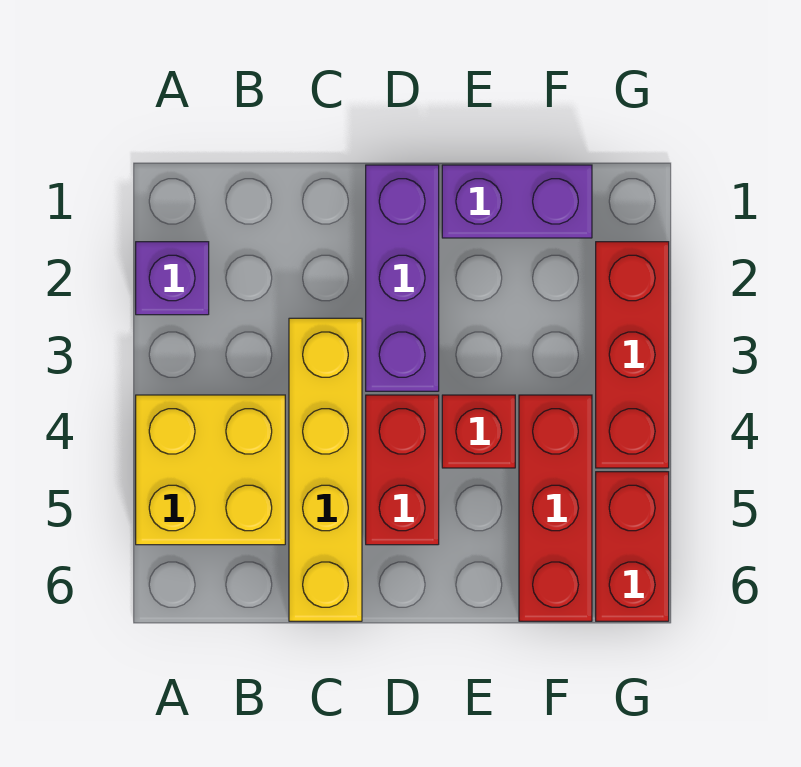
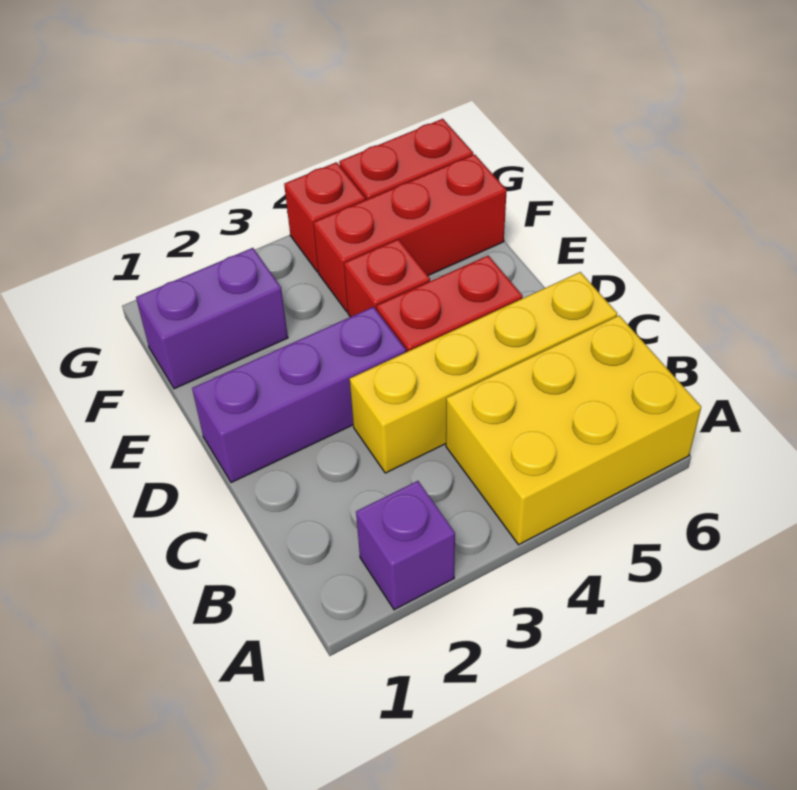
yellow 2x2 brick [136,395,285,545] -> yellow 2x3 brick [446,315,701,545]
purple 1x2 brick [442,165,592,238] -> purple 1x2 brick turned to [136,248,288,389]
red 1x3 brick [596,242,669,468] -> red 1x1 brick [284,162,365,272]

